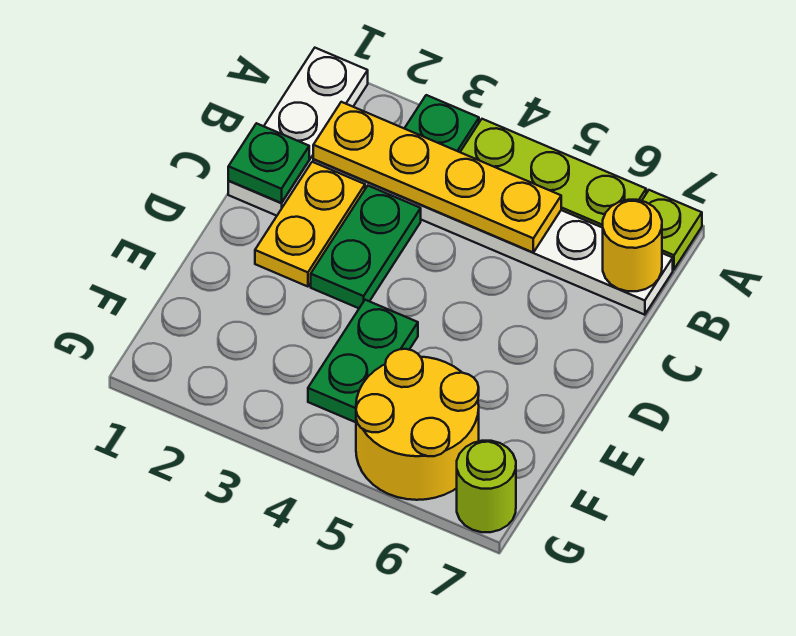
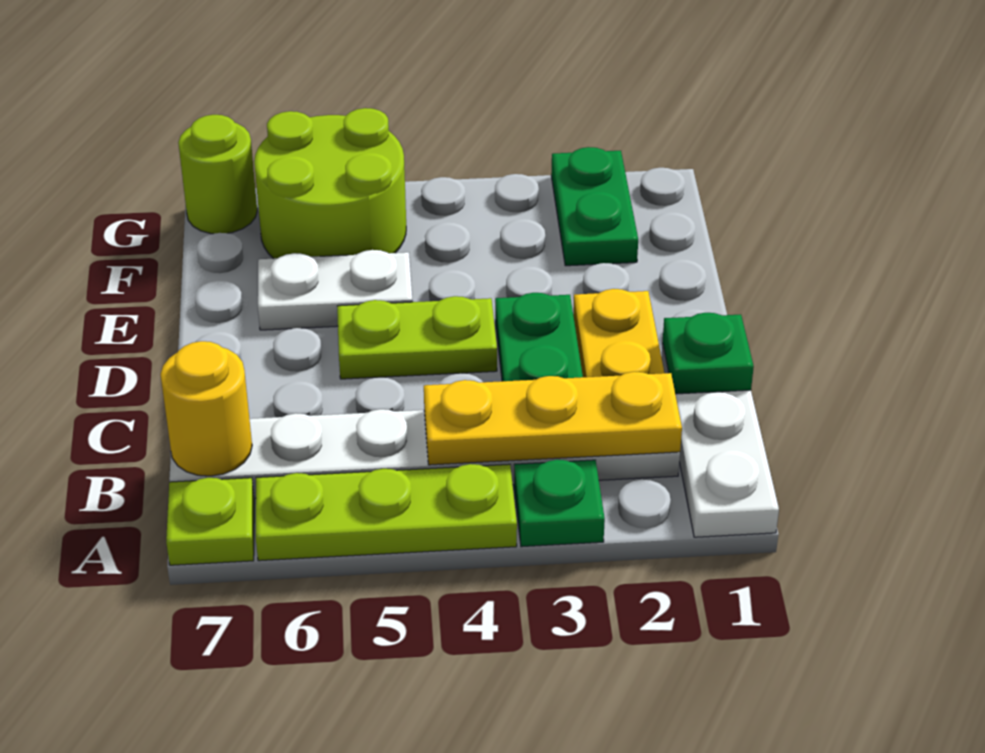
yellow 1x4 plate [313,102,561,252] -> yellow 1x3 plate [424,372,682,465]
none -> lime 1x2 plate [337,296,497,379]
green 1x2 plate [308,300,418,422] -> green 1x2 plate moved to [551,147,638,266]
none -> white 1x2 plate [258,250,413,330]
yellow 2x2 round brick [356,349,479,500] -> lime 2x2 round brick [254,108,406,259]

